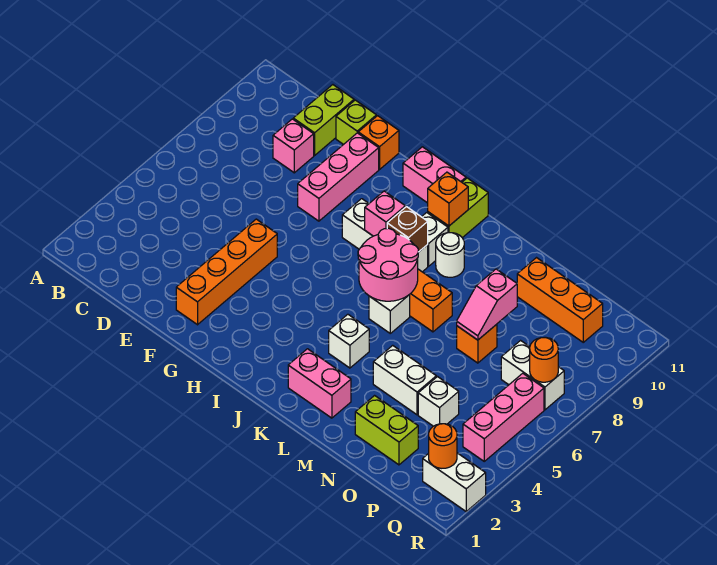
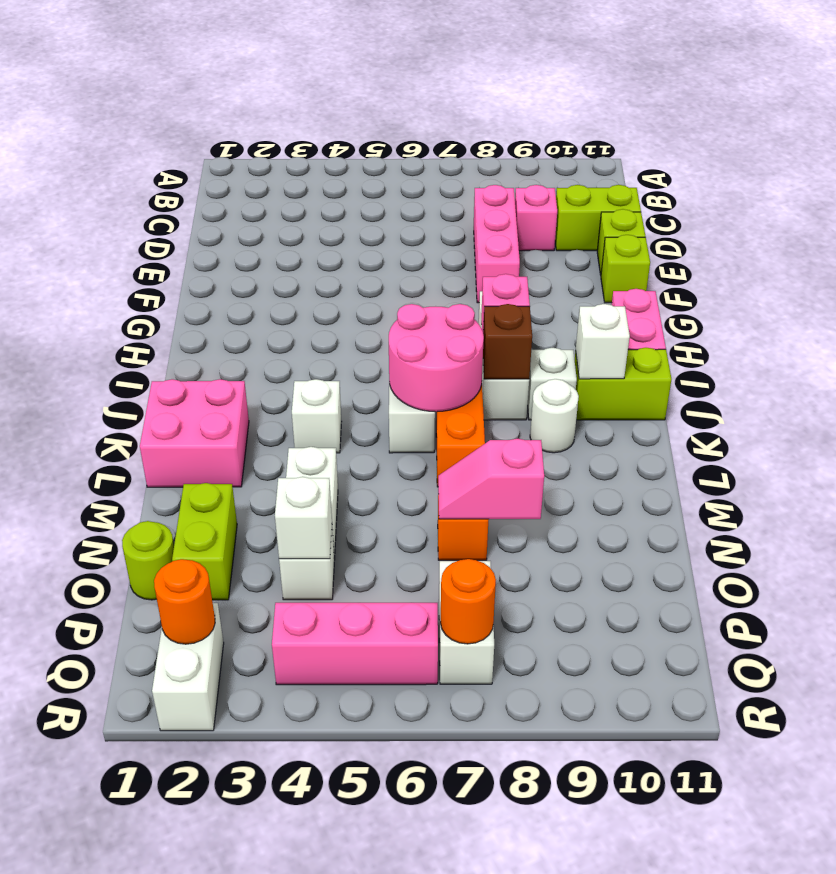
orange 1x4 brick [176,219,277,325] -> none
pink 1x3 brick [298,133,379,221] -> pink 1x3 brick turned to [474,185,520,303]
orange 1x1 brick [358,116,399,169] -> lime 1x1 brick [601,235,650,303]
orange 1x1 brick [428,172,468,226] -> white 1x1 brick [576,304,630,379]
pink 1x2 brick [288,349,351,418] -> pink 2x2 brick [140,379,249,487]
orange 1x3 brick [517,258,603,342] -> none
none -> lime 1x1 round brick [122,521,174,600]
none -> white 1x1 brick [275,477,332,559]

